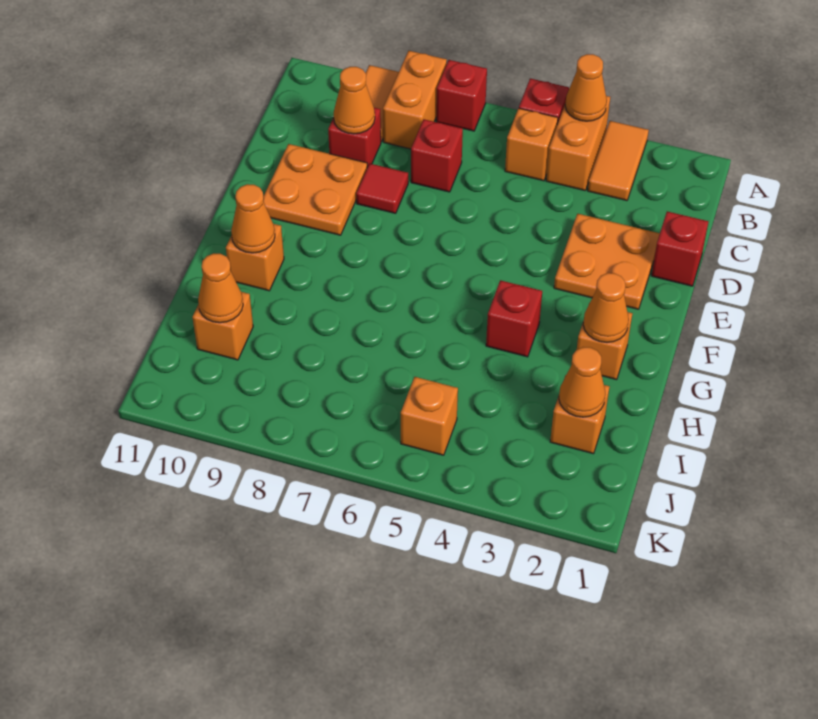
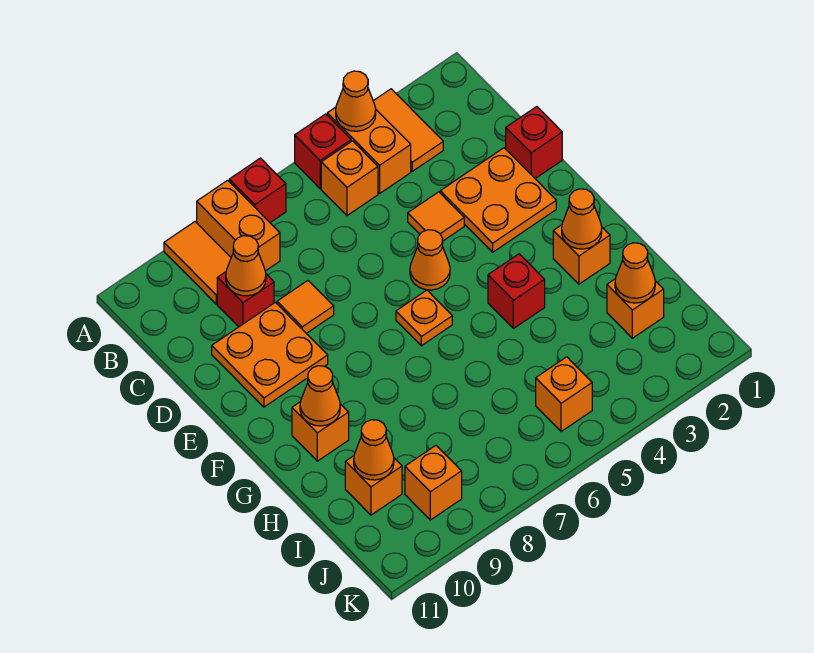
red 1x1 brick [411,119,463,192] -> none
none -> orange 1x1 tile [408,192,464,241]
red 1x1 tile [356,163,408,213] -> orange 1x1 tile [277,281,334,333]
none -> orange 1x1 cone [410,230,450,290]
none -> orange 1x1 plate [396,290,452,346]
none -> orange 1x1 brick [405,446,462,520]

